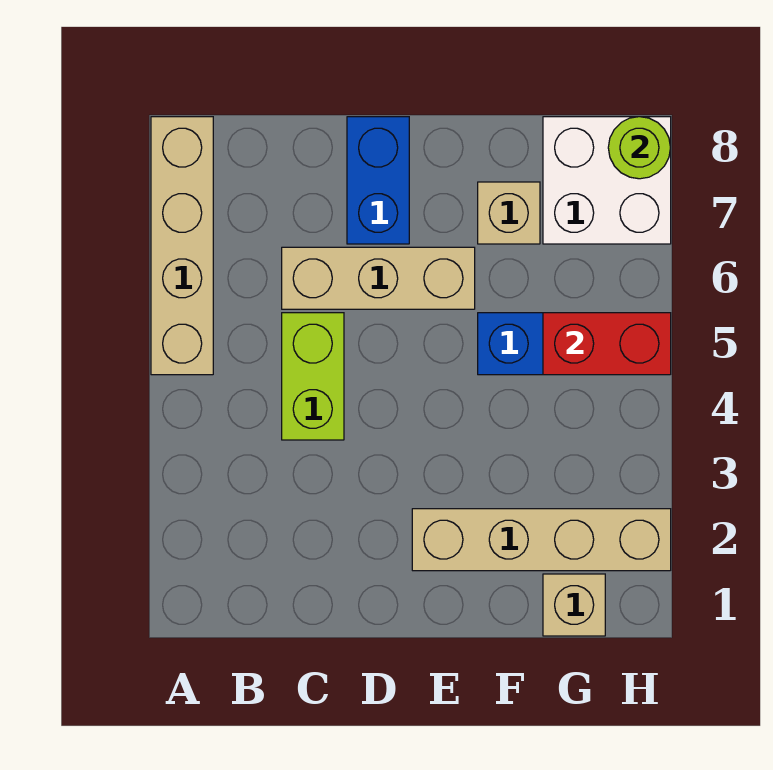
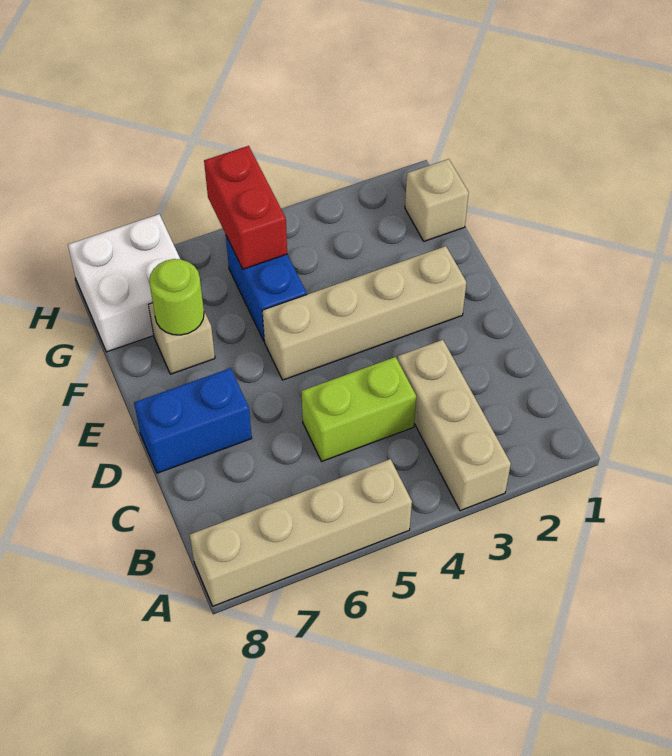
tan 1x3 brick [282,247,475,309] -> tan 1x3 brick moved to [398,340,511,511]
tan 1x4 brick [412,509,671,571] -> tan 1x4 brick turned to [262,246,466,380]
lime 1x1 round brick [608,117,671,179] -> lime 1x1 round brick moved to [149,259,204,335]

